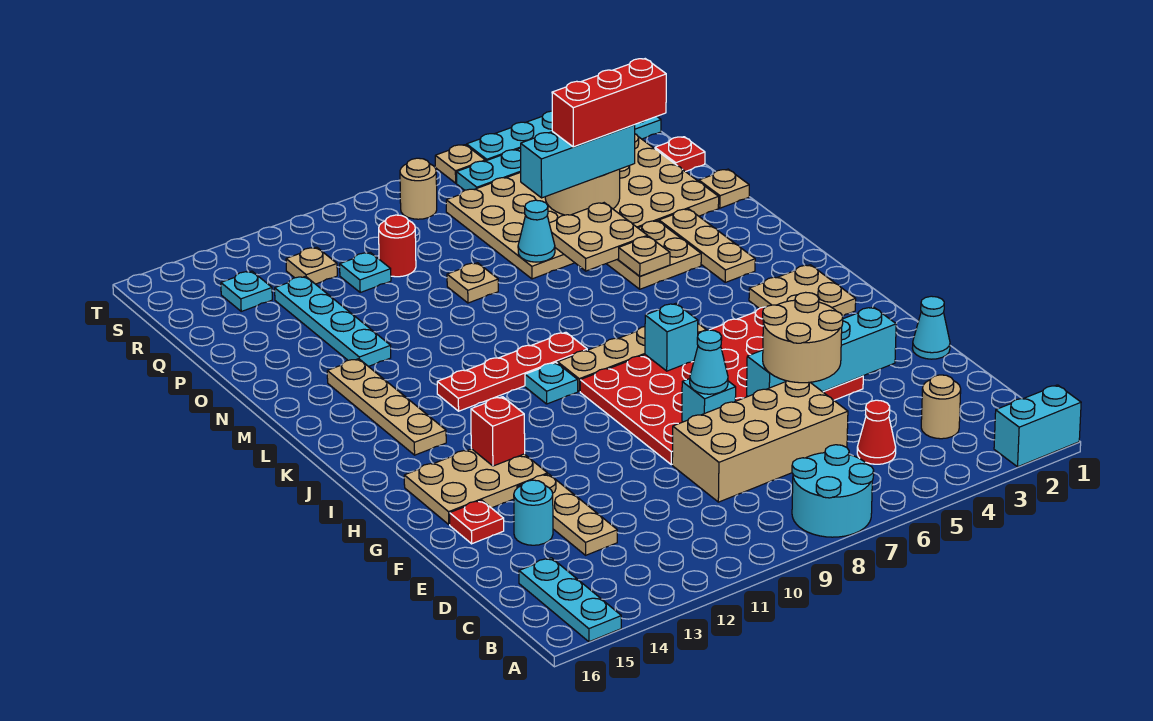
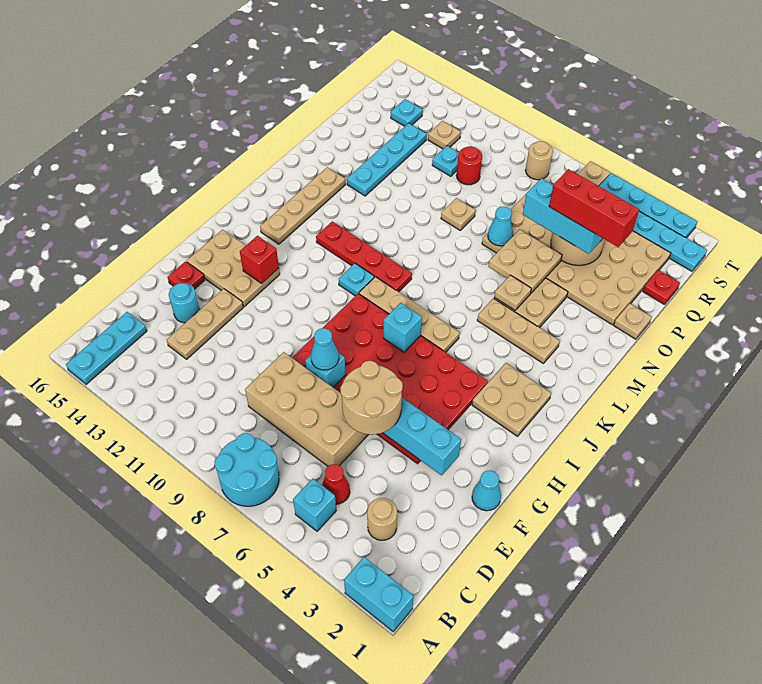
none -> cyan 1x1 brick [293,479,336,531]
tan 1x3 plate [659,209,755,282] -> tan 1x3 plate turned to [477,299,560,363]

